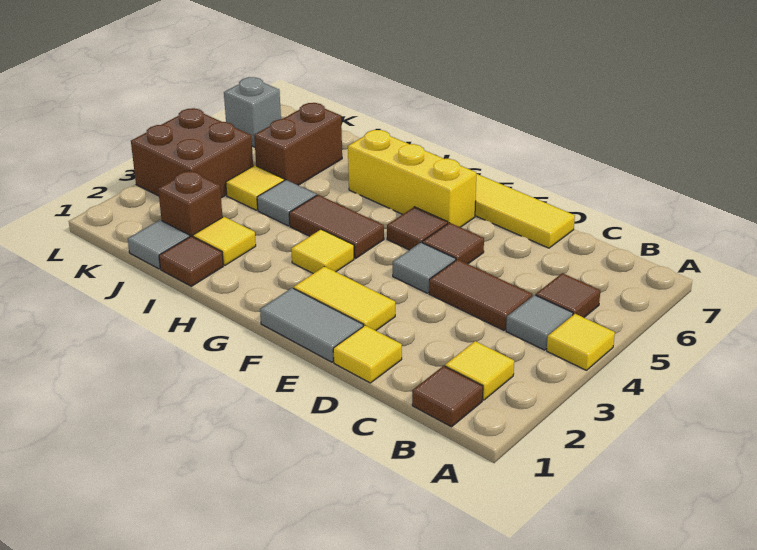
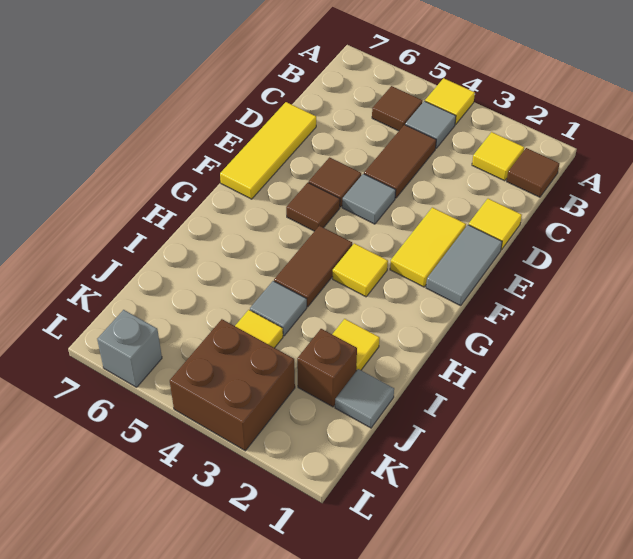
yellow 1x3 brick [348,130,476,227] -> none
brown 1x1 tile [159,236,223,286] -> none
brown 1x2 brick [254,103,342,185] -> none

